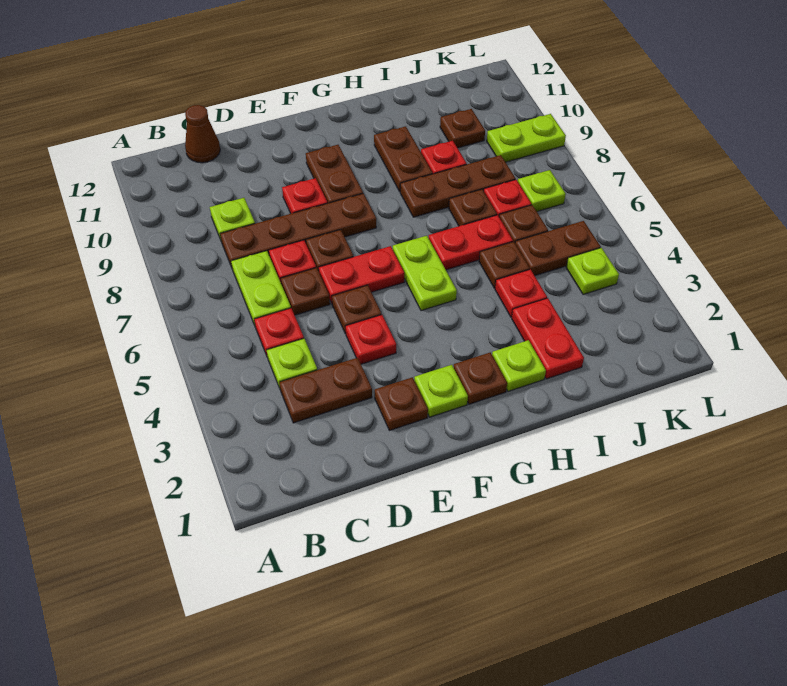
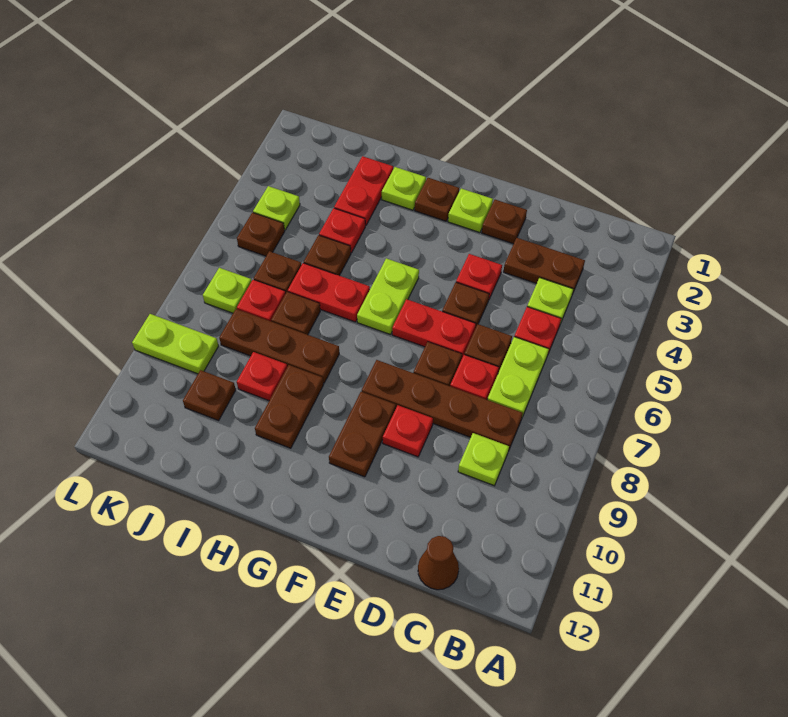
brown 1x2 plate [515,221,601,276] -> brown 1x1 plate [237,212,285,256]

